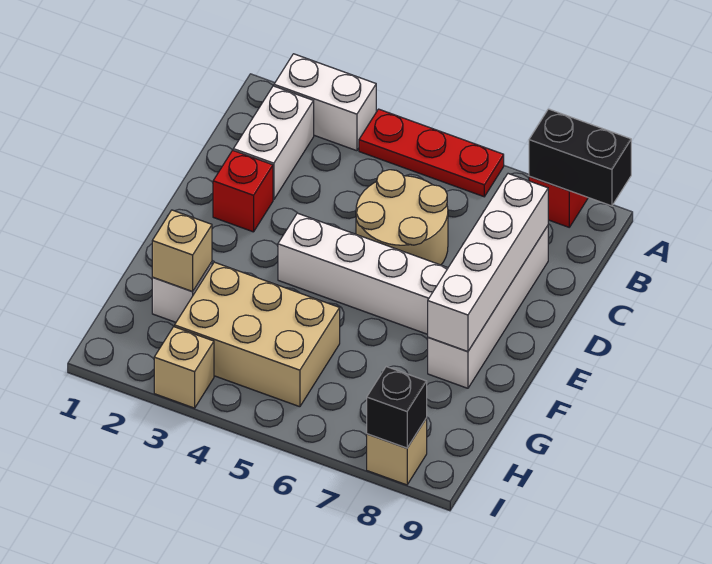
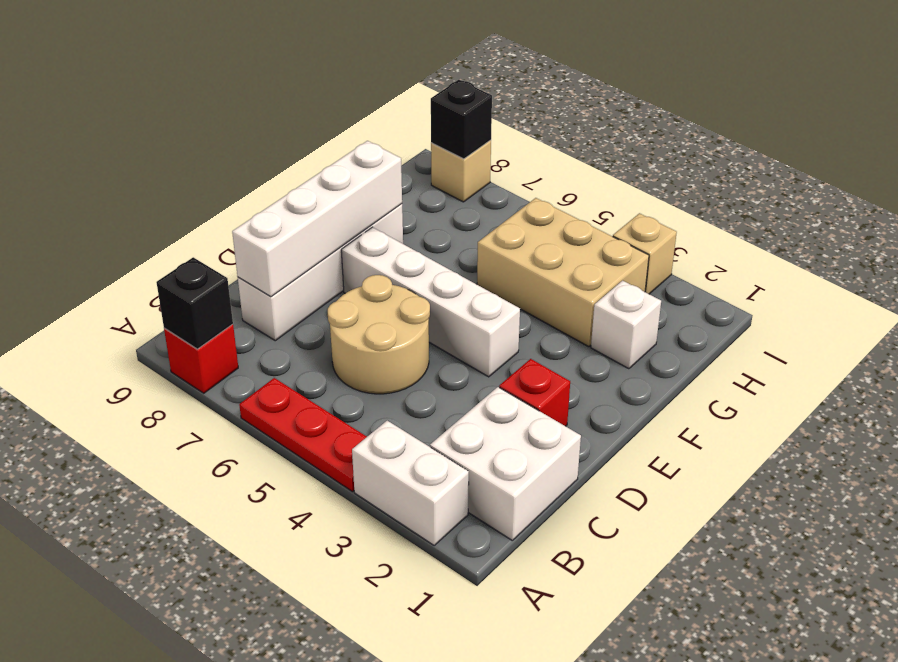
black 1x2 brick [529,109,631,206] -> black 1x1 brick [156,257,233,349]
white 1x2 brick [233,86,314,200] -> white 2x2 brick [430,387,581,540]
tan 1x1 brick [152,210,212,292] -> none

